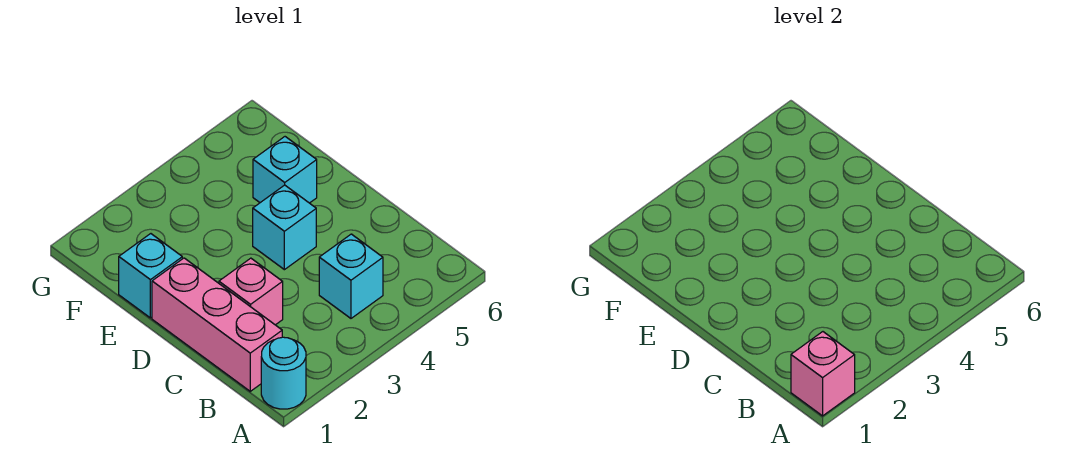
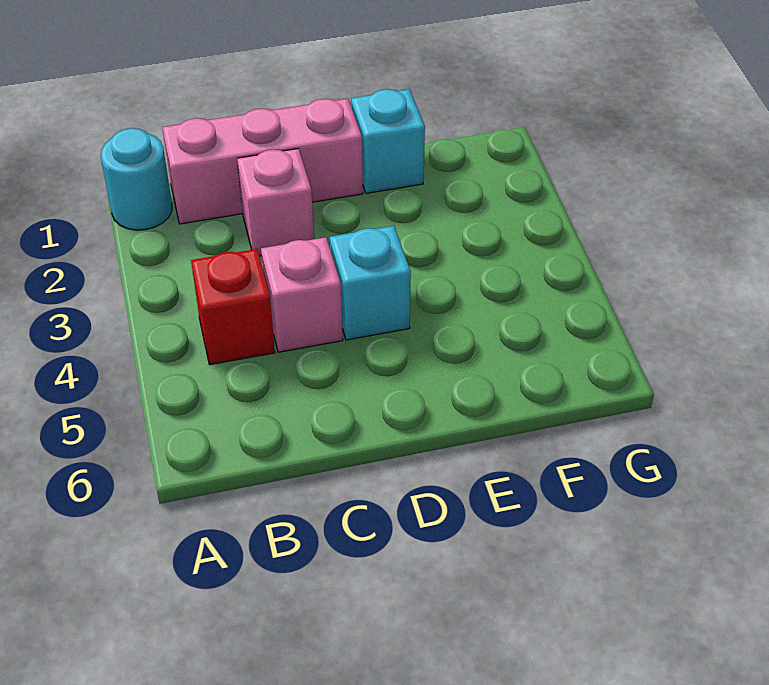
pink 1x1 brick [791,332,855,416] -> pink 1x1 brick moved to [261,237,343,352]
cyan 1x1 brick [319,234,383,318] -> red 1x1 brick [191,249,275,365]
cyan 1x1 brick [253,137,317,203] -> none

